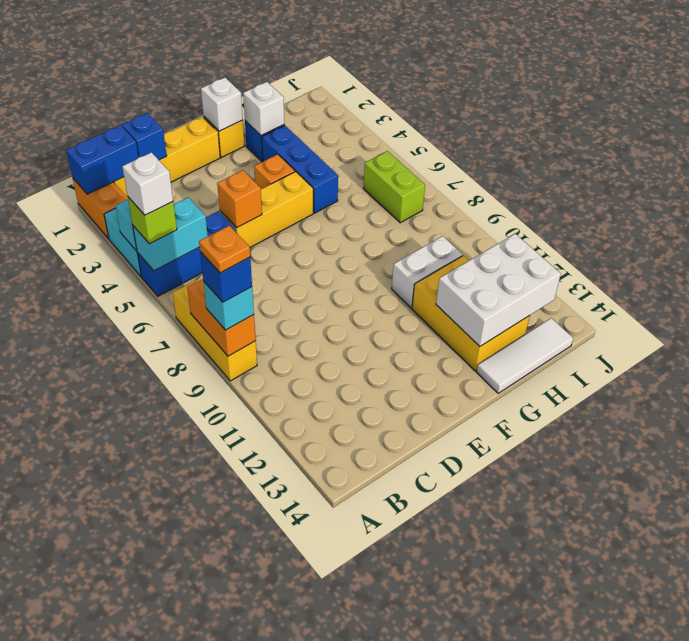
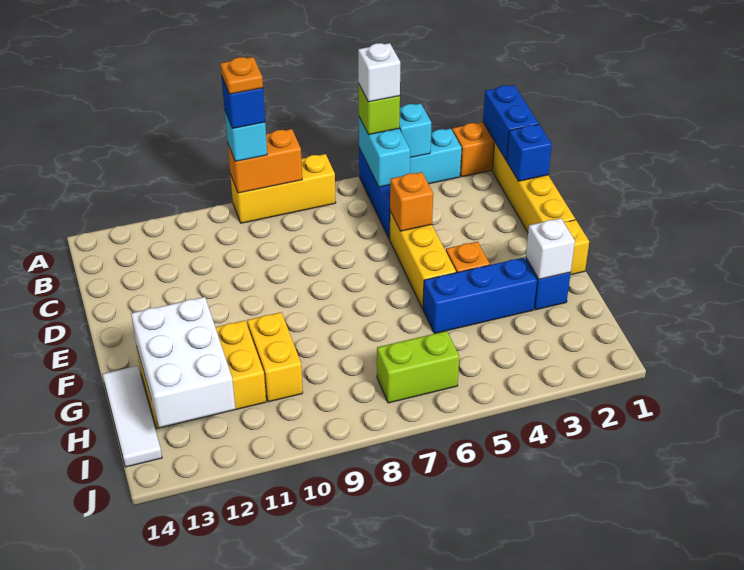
white 1x1 brick [201,78,243,131] -> none
white 1x2 brick [392,236,463,308] -> yellow 1x2 brick [247,312,303,402]

